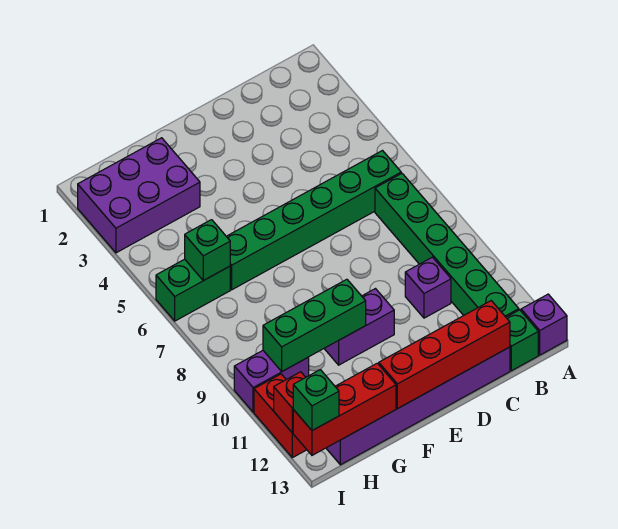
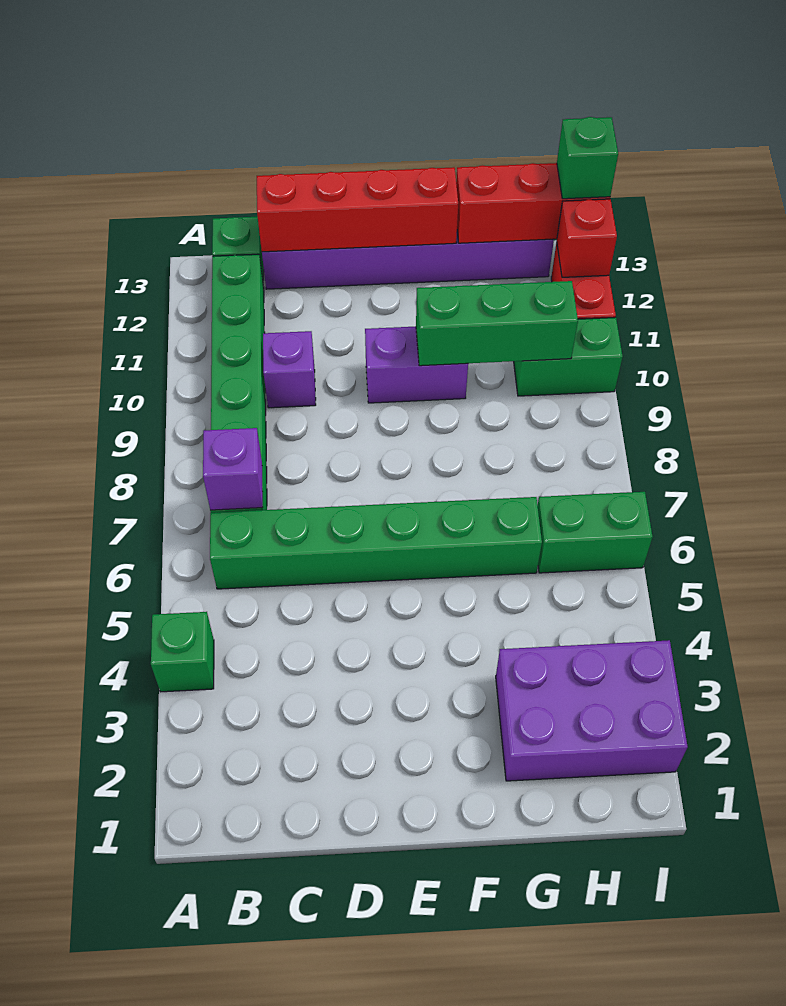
purple 1x1 brick [521,294,567,355] -> purple 1x1 brick moved to [203,428,263,510]
green 1x1 brick [185,220,230,281] -> green 1x1 brick moved to [151,612,214,692]
purple 1x2 brick [234,351,309,412] -> green 1x2 brick [514,317,623,396]

